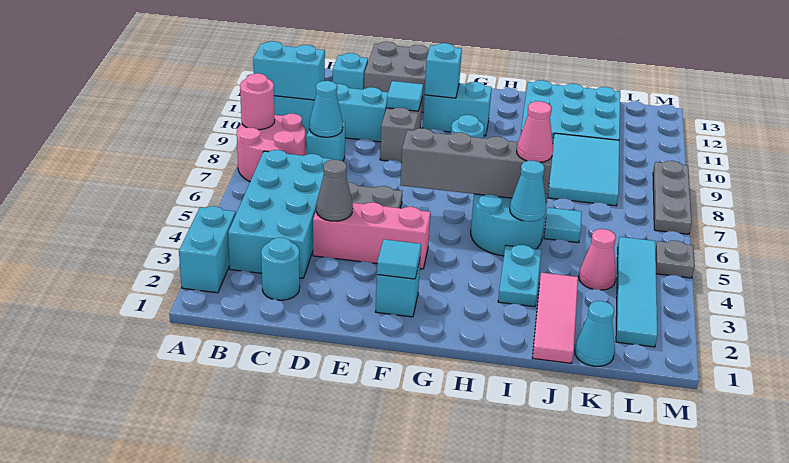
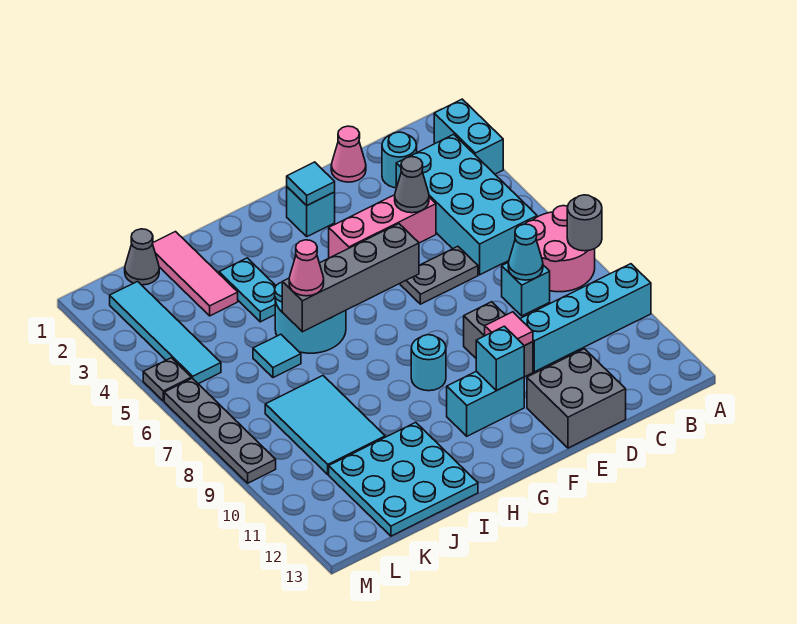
pink 1x1 round brick [240,73,274,130] -> grey 1x1 round brick [567,195,602,251]
cyan 1x2 brick [253,41,325,100] -> none
cyan 1x1 brick [333,53,368,90] -> none
cyan 1x1 tile [387,81,423,111] -> pink 1x1 tile [485,312,533,346]
cyan 1x1 cone [510,161,546,222] -> none
cyan 1x1 cone [575,301,615,366] -> grey 1x1 cone [125,229,159,285]
pink 1x1 cone [579,229,616,290] -> pink 1x1 cone moved to [331,126,366,182]
grey 1x3 plate [653,161,692,234] -> grey 1x4 plate [164,378,276,483]

